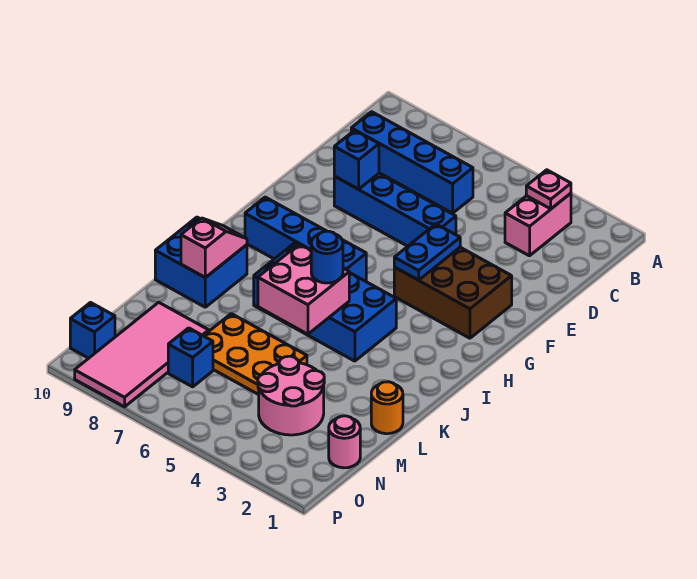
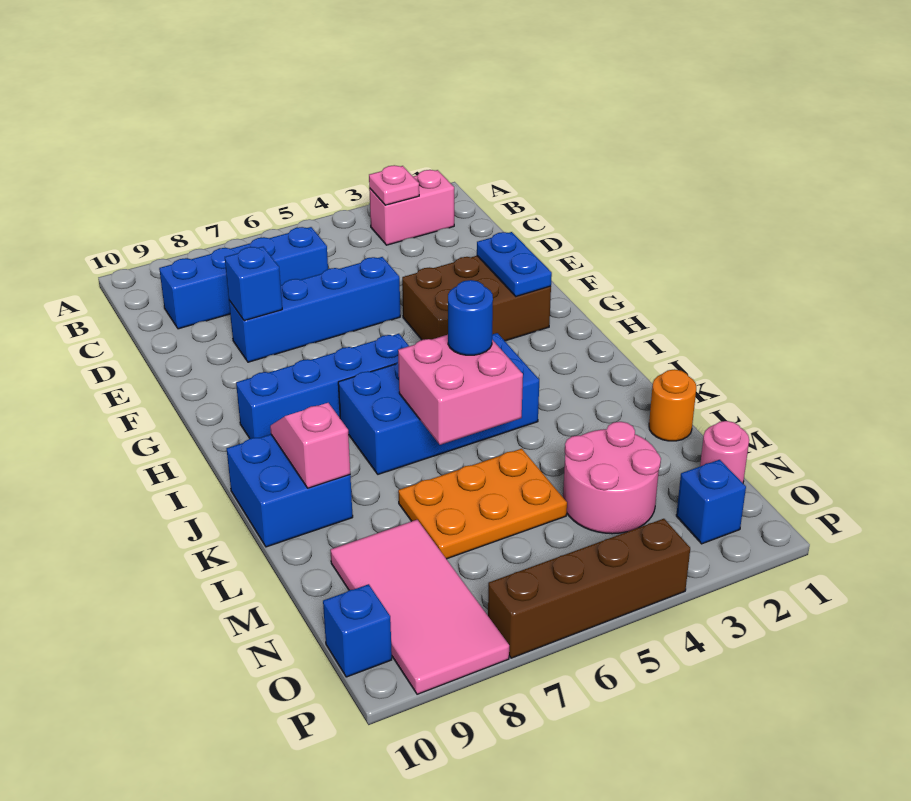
pink 1x2 brick [505,193,571,256] -> pink 1x2 brick turned to [369,170,454,245]
blue 1x2 plate [394,224,460,280] -> blue 1x2 plate moved to [477,232,552,297]
blue 1x1 brick [168,328,213,387] -> blue 1x1 brick moved to [676,460,746,544]
none -> brown 1x4 brick [488,519,690,658]

